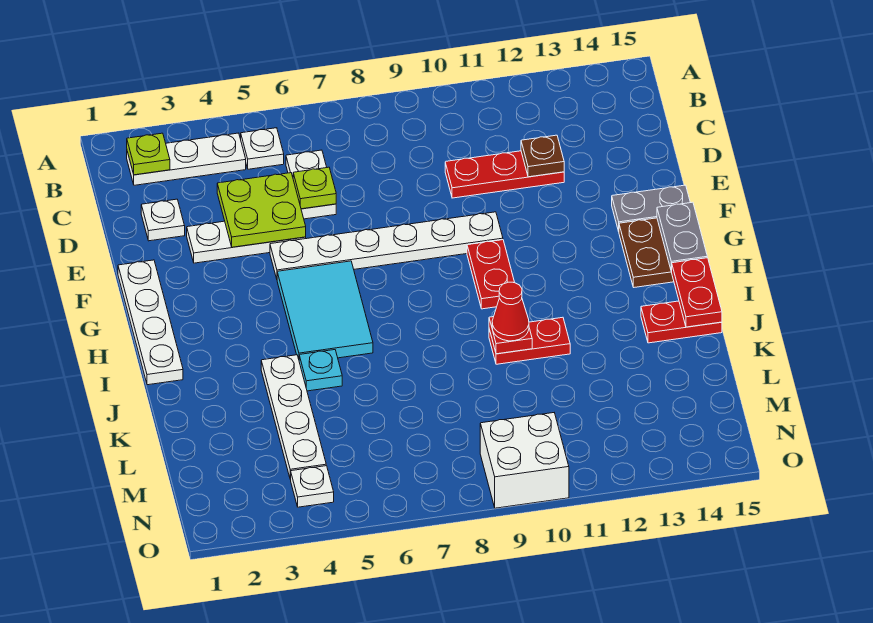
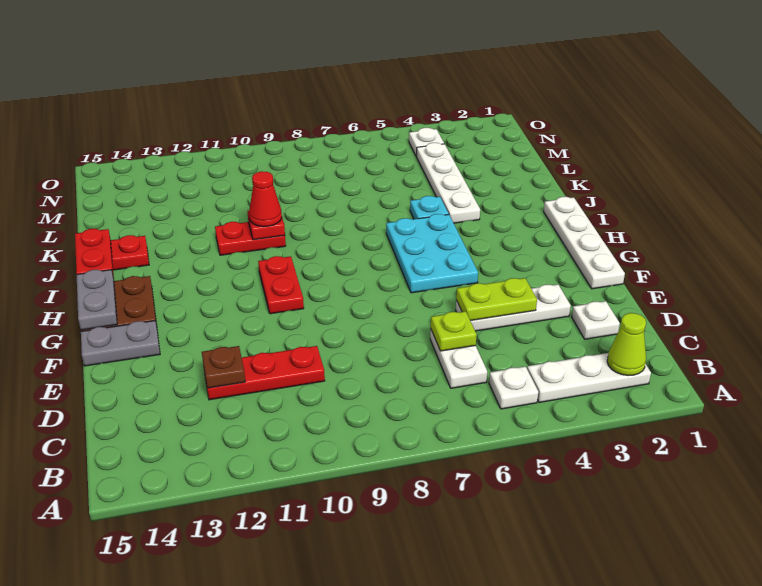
lime 1x1 plate [127,133,170,175] -> lime 1x1 cone [607,313,646,375]
lime 2x2 plate [217,173,306,247] -> lime 1x2 plate [456,278,537,321]
white 1x6 plate [270,212,503,279] -> none
cyan 2x3 tile [277,261,373,359] -> cyan 2x3 plate [386,214,478,293]
white 2x2 brick [480,413,569,508] -> none

